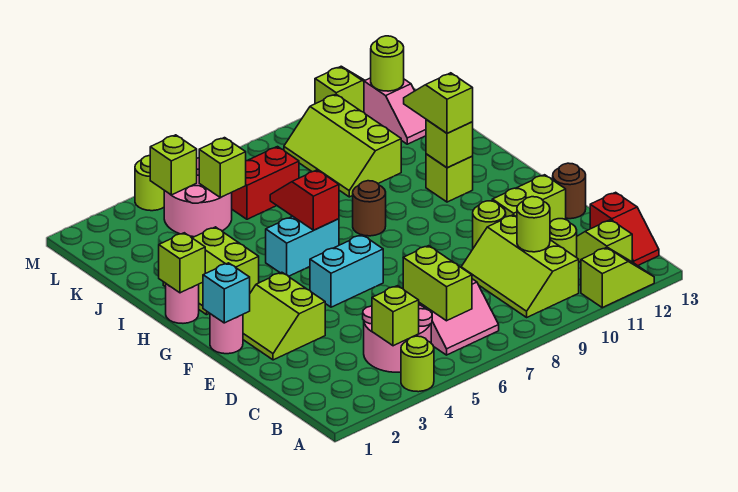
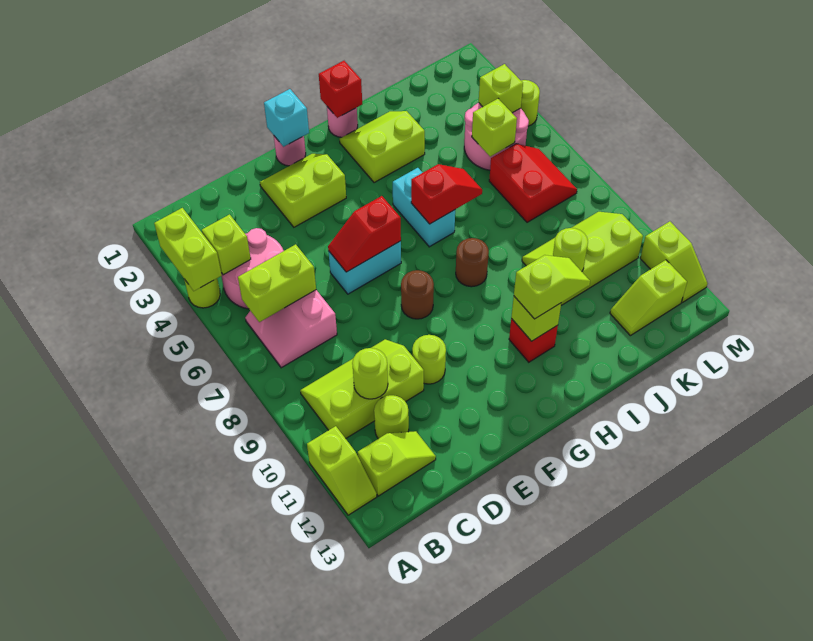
red 1x2 slope [590,192,659,266] -> red 1x2 slope moved to [328,196,401,272]
lime 1x2 brick [492,175,566,222] -> lime 1x2 brick moved to [154,208,222,291]
brown 1x1 round brick [553,163,586,219] -> brown 1x1 round brick moved to [401,270,434,319]
cyan 1x2 brick [310,235,383,307] -> cyan 1x2 brick turned to [328,241,401,294]
lime 1x1 brick [159,233,205,293] -> red 1x1 brick [319,61,362,118]
lime 1x1 brick [426,154,473,202] -> red 1x1 brick [509,319,558,362]
pink 1x2 slope [364,78,426,144] -> lime 1x2 slope [610,260,687,336]
lime 1x1 round brick [371,36,404,91] -> lime 1x1 round brick moved to [553,228,588,271]

